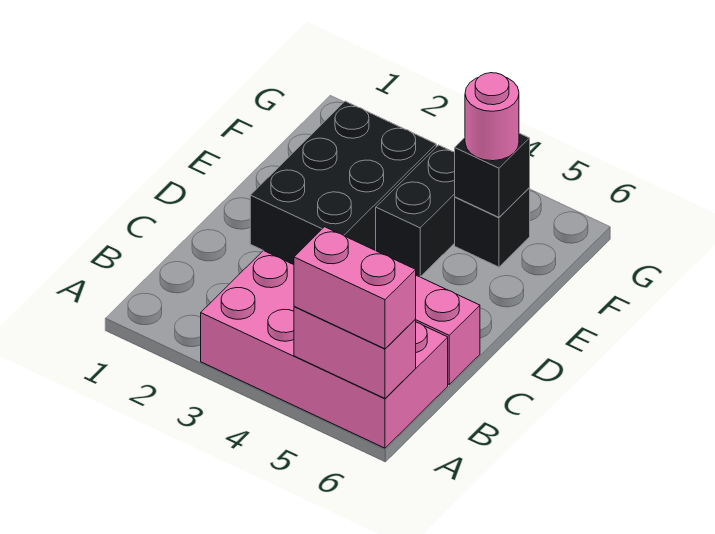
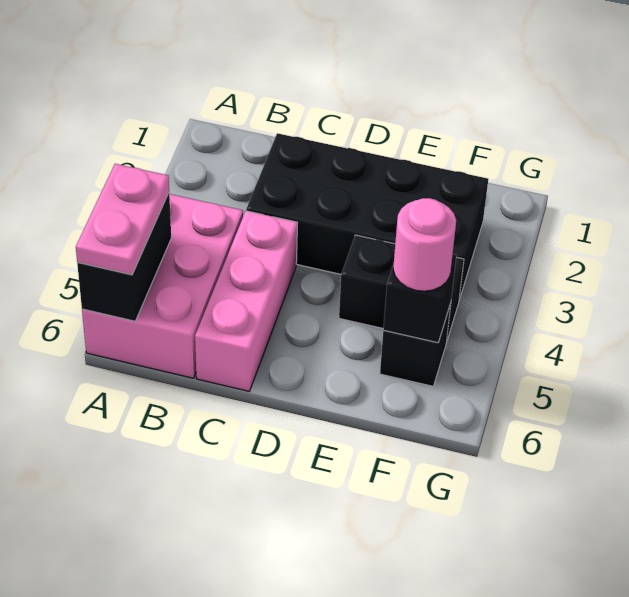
pink 2x4 brick [201,251,448,448] -> pink 2x3 brick [82,194,243,378]
pink 1x2 brick [294,307,416,398] -> black 1x2 brick [77,193,171,321]
pink 1x2 brick [294,227,416,349] -> pink 1x2 plate [76,164,169,275]
black 2x3 brick [250,101,436,265] -> black 2x4 brick [246,133,488,300]

